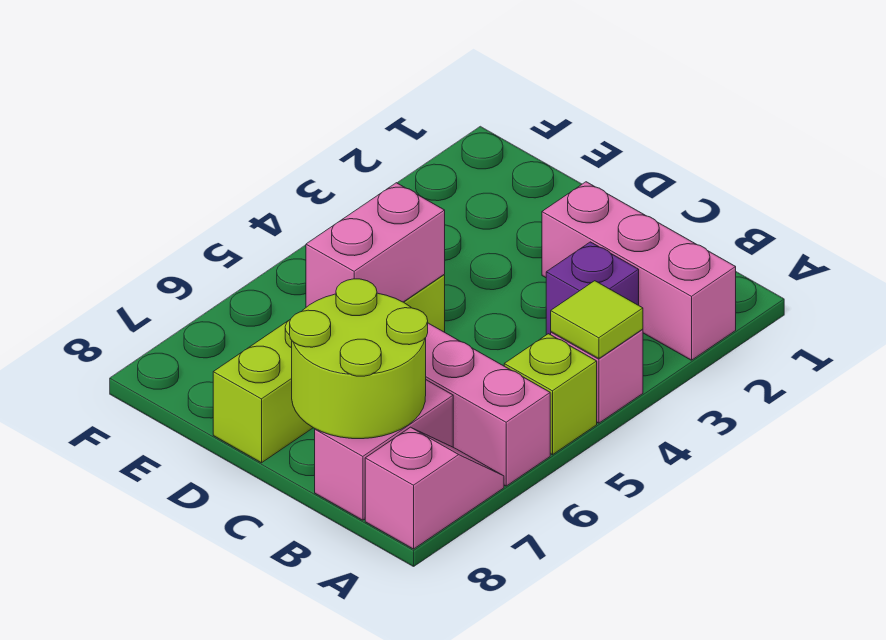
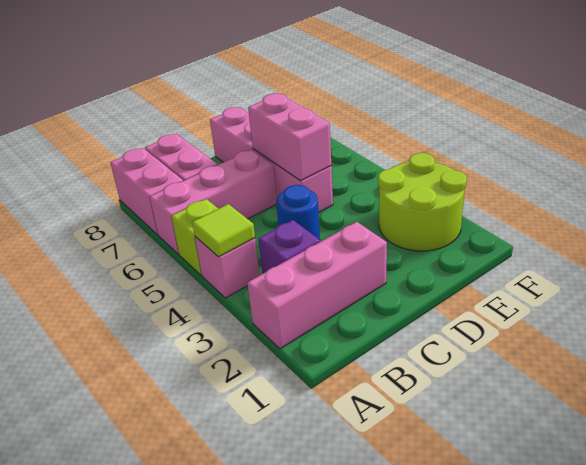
pink 1x2 slope [365,427,504,549] -> pink 1x2 brick [110,148,183,235]
lime 2x2 round brick [290,279,428,439] -> lime 2x2 round brick moved to [378,153,467,251]
none -> blue 1x1 round brick [276,185,320,239]
lime 1x4 brick [213,275,445,463] -> pink 1x4 brick [210,107,333,213]

